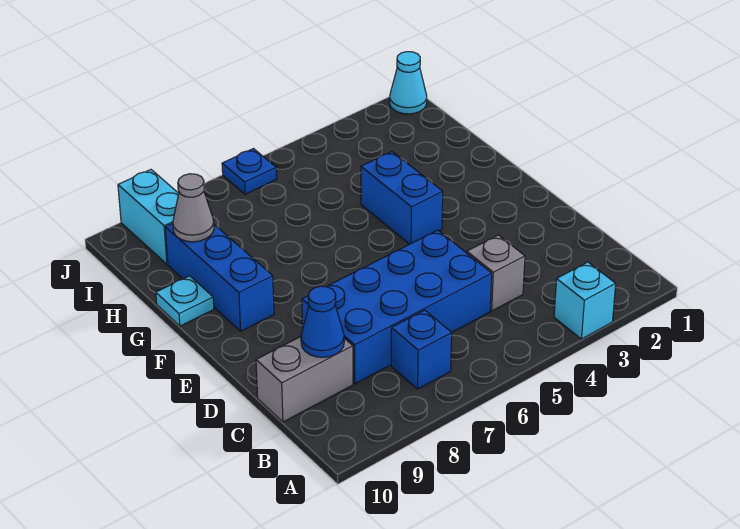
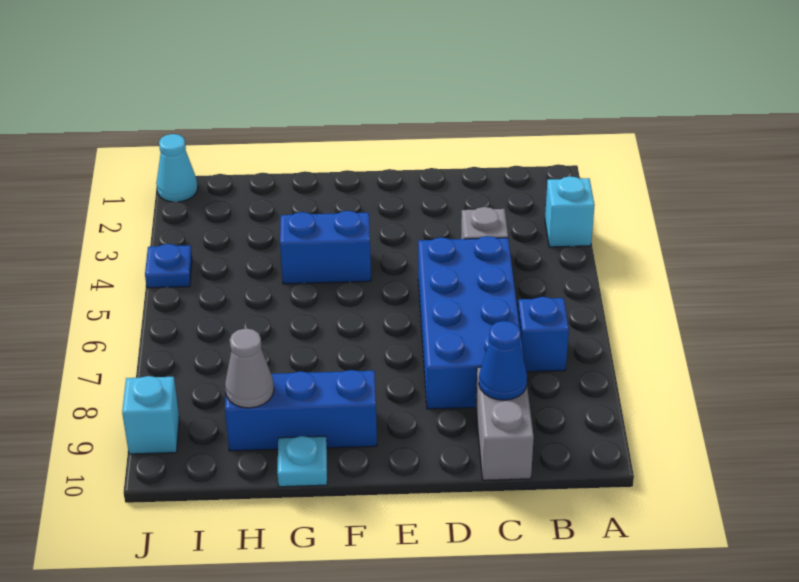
cyan 1x2 brick [118,170,179,264] -> cyan 1x1 brick [122,376,179,454]
blue 1x1 plate [222,149,277,194] -> blue 1x1 plate moved to [145,244,192,288]

